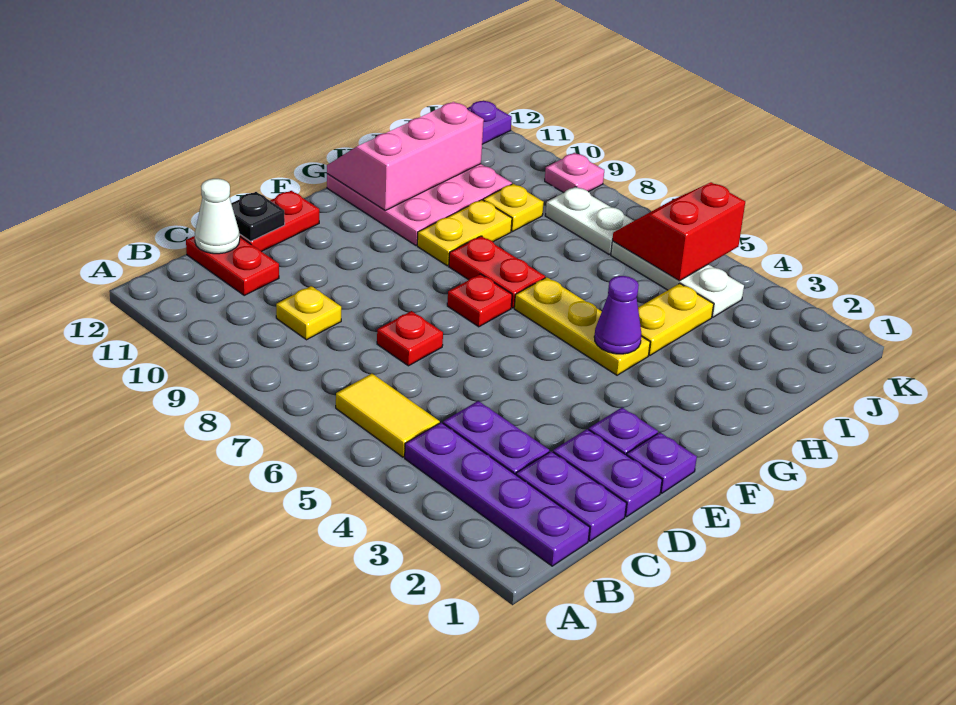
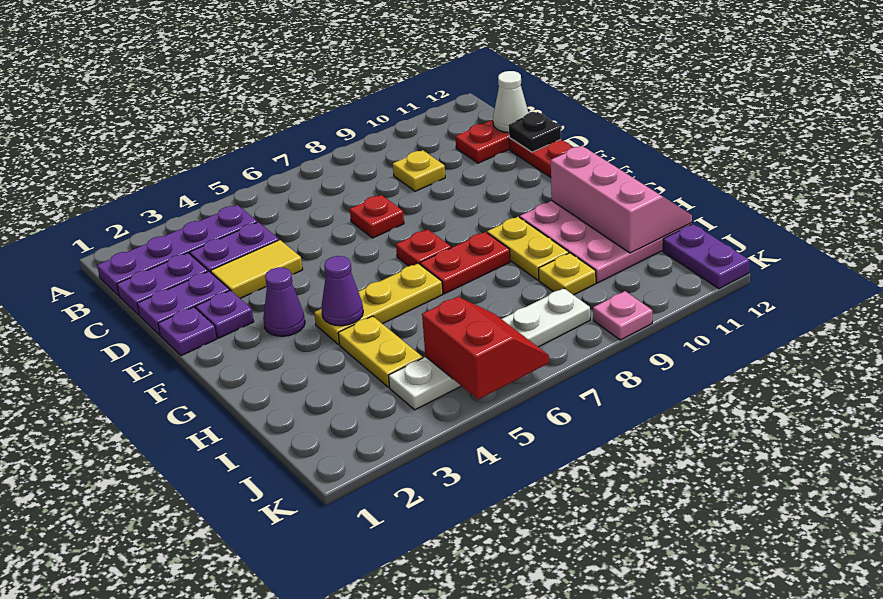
yellow 1x2 tile [336,374,440,457] -> yellow 1x2 tile moved to [211,240,303,298]
none -> purple 1x1 cone [263,267,305,336]

